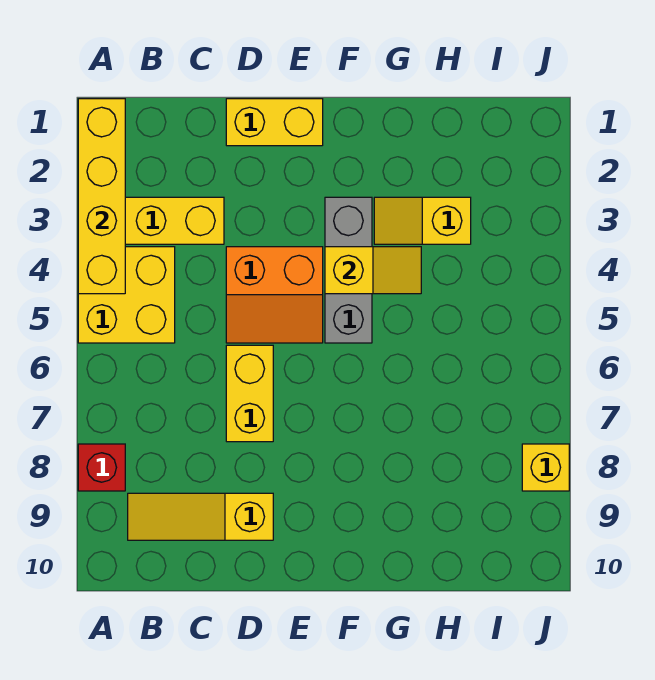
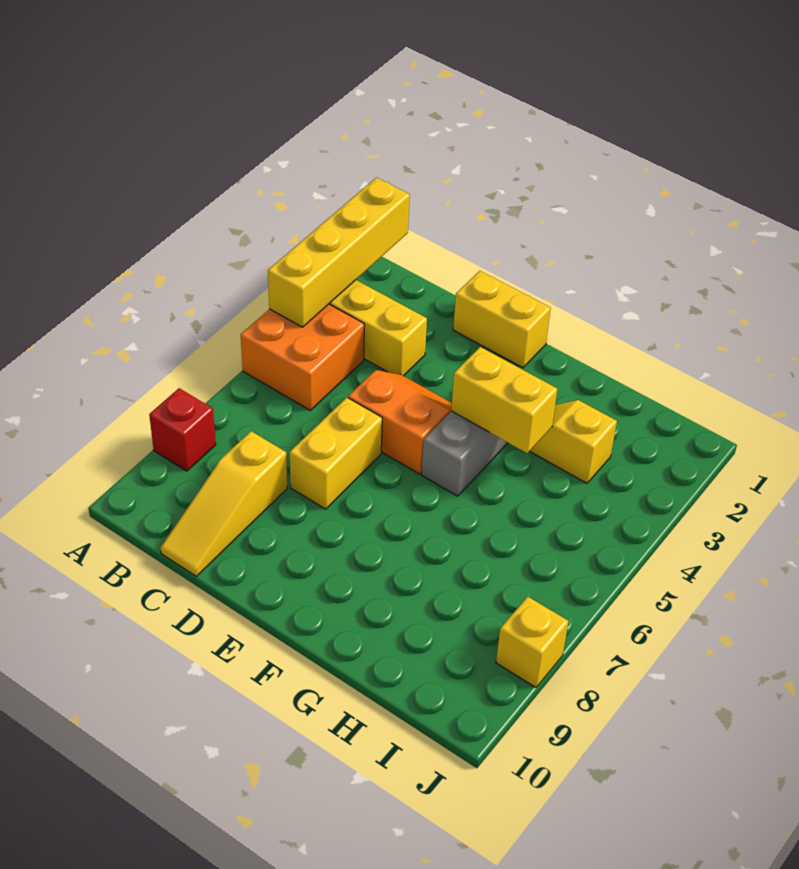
yellow 2x2 brick [78,247,175,343] -> orange 2x2 brick [241,304,364,410]
yellow 1x3 slope [128,493,273,540] -> yellow 1x3 slope turned to [161,431,287,576]
orange 2x2 slope [226,247,323,343] -> orange 2x2 slope turned to [348,370,452,474]
yellow 1x2 slope [325,247,421,294] -> yellow 1x2 brick [451,347,557,453]

